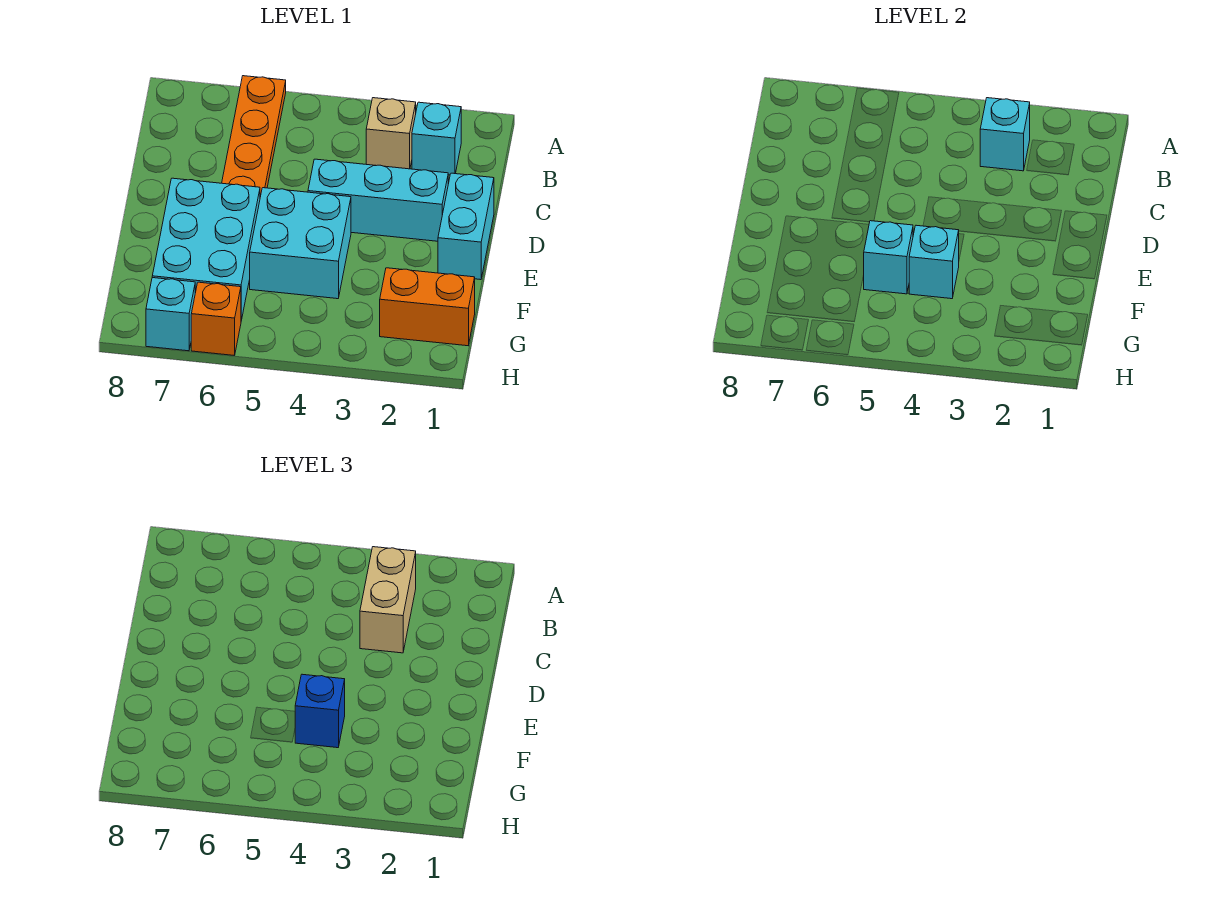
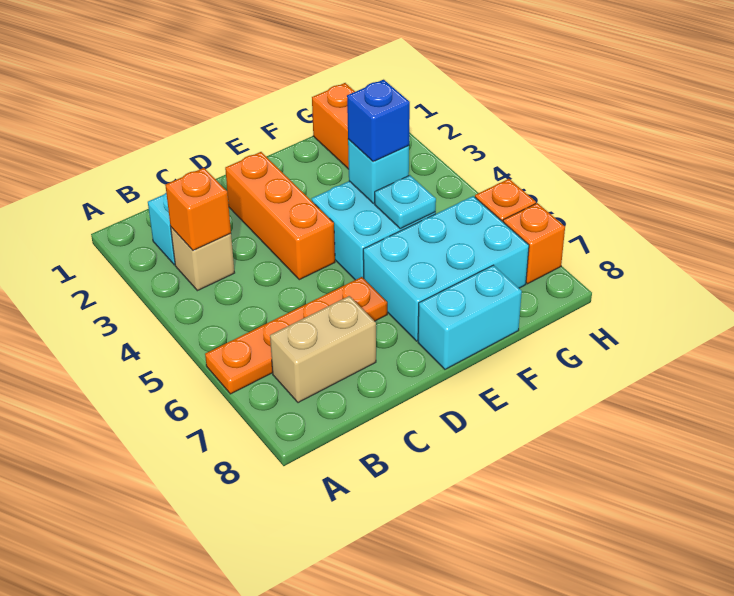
cyan 1x1 brick [980,98,1030,171] -> orange 1x1 brick [165,168,231,250]
tan 1x2 brick [360,547,416,653] -> tan 1x2 brick moved to [270,296,376,403]
cyan 1x2 brick [438,173,494,280] -> cyan 1x2 brick moved to [418,265,522,369]
cyan 1x3 brick [308,159,448,241] -> orange 1x3 brick [225,152,335,280]
cyan 1x1 brick [864,221,913,294] -> cyan 1x1 plate [375,175,436,229]
cyan 1x1 brick [146,278,195,351] -> orange 1x1 brick [503,203,565,284]

